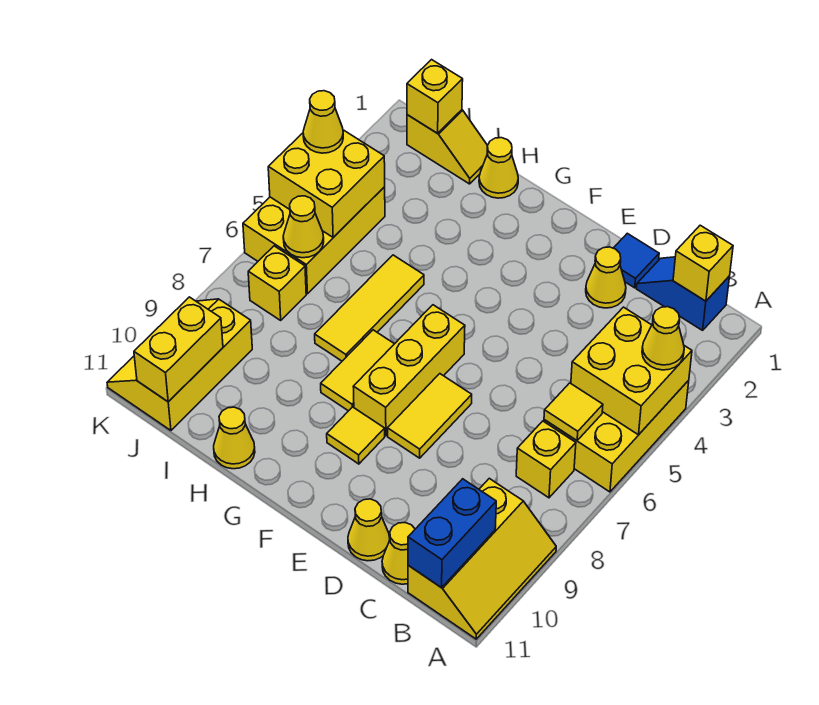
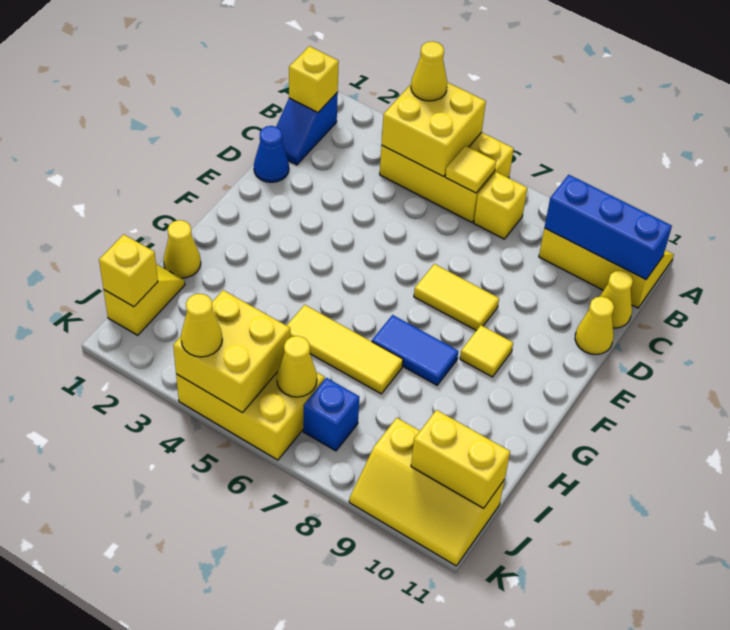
blue 1x2 brick [408,479,496,588] -> blue 1x3 brick [544,175,672,280]
blue 1x1 tile [614,233,659,288] -> blue 1x1 cone [254,126,289,182]
yellow 1x1 cone [586,247,626,308] -> none
yellow 1x3 brick [353,305,465,436] -> none
yellow 1x2 tile [321,330,394,411] -> blue 1x2 tile [372,315,458,385]
yellow 1x1 cone [214,407,255,469] -> none
yellow 1x1 brick [248,246,306,320] -> blue 1x1 brick [303,378,359,451]

